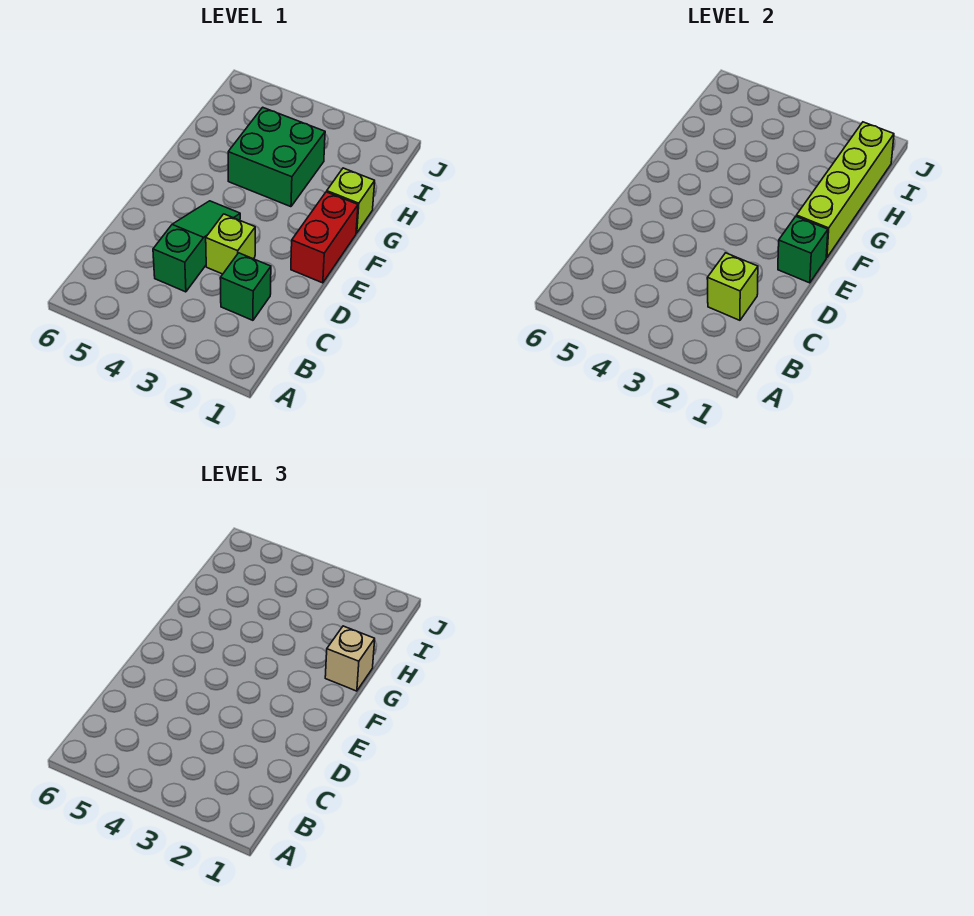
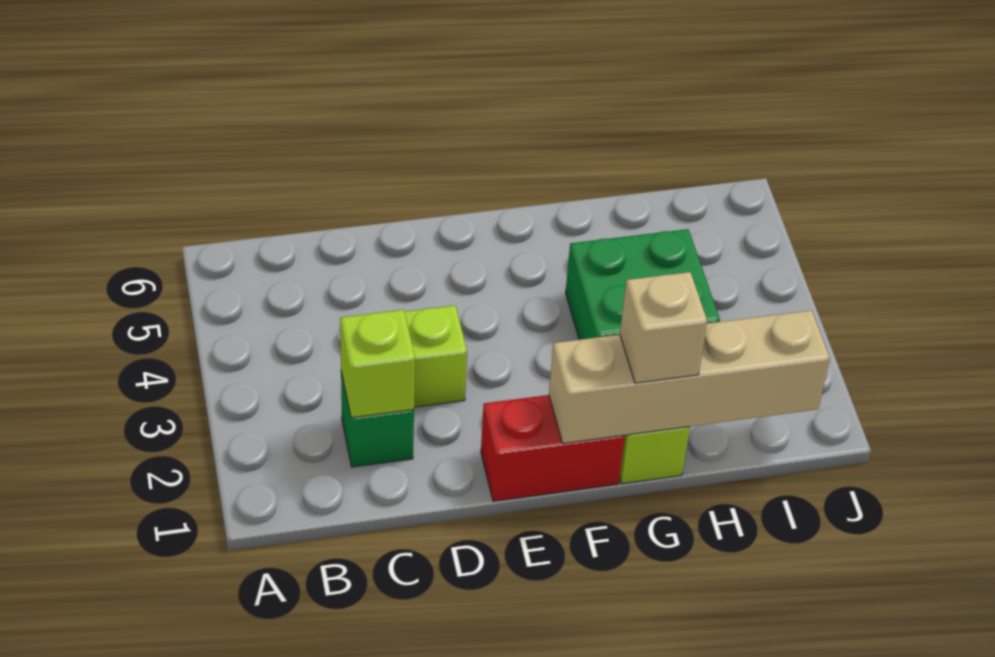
green 1x3 slope [153,201,240,292] -> none
green 1x1 brick [778,216,828,283] -> none
lime 1x4 brick [796,122,894,258] -> tan 1x4 brick [549,310,830,443]

